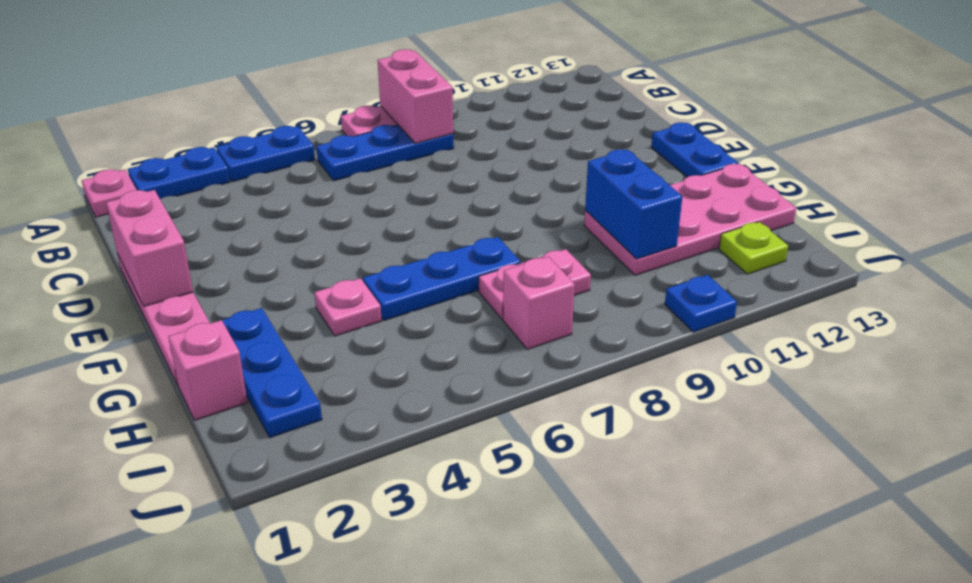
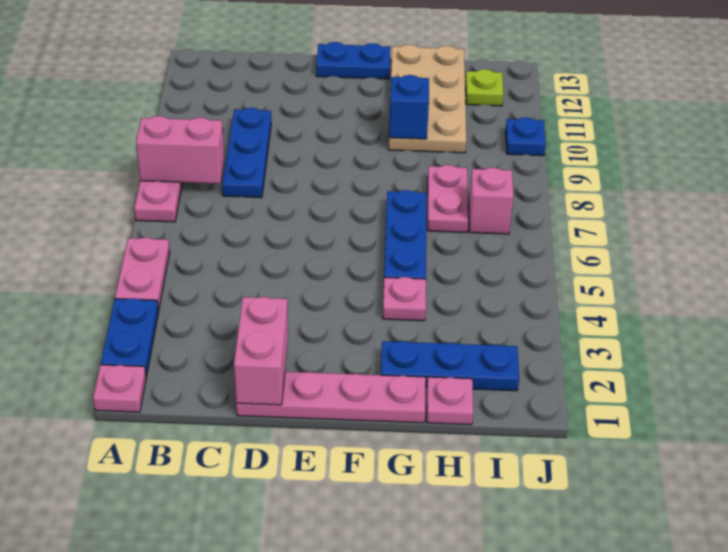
blue 1x2 plate [216,126,315,182] -> pink 1x2 plate [115,237,170,311]
blue 1x3 plate [316,125,454,181] -> blue 1x3 plate moved to [222,108,271,198]
pink 1x2 brick [106,190,193,306] -> pink 1x2 brick turned to [234,297,288,405]
pink 2x4 plate [584,164,796,275] -> tan 2x4 plate [389,45,466,153]
blue 1x2 brick [585,149,682,259] -> blue 1x1 brick [389,75,429,139]
pink 1x1 brick [168,320,247,420] -> pink 1x1 plate [427,377,473,425]

